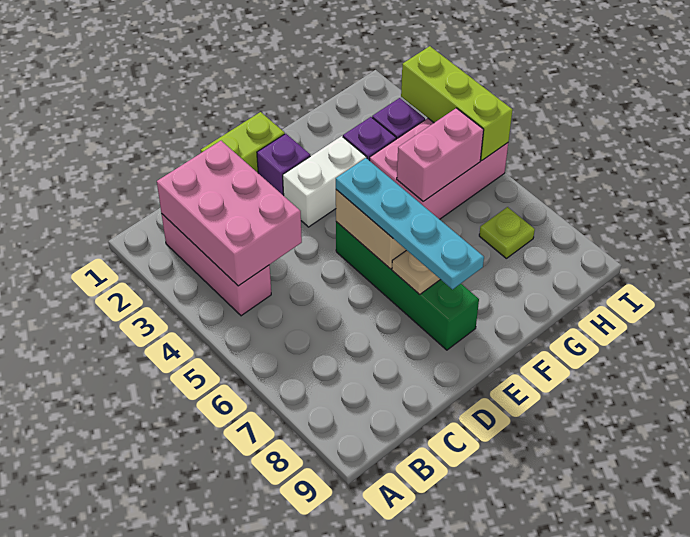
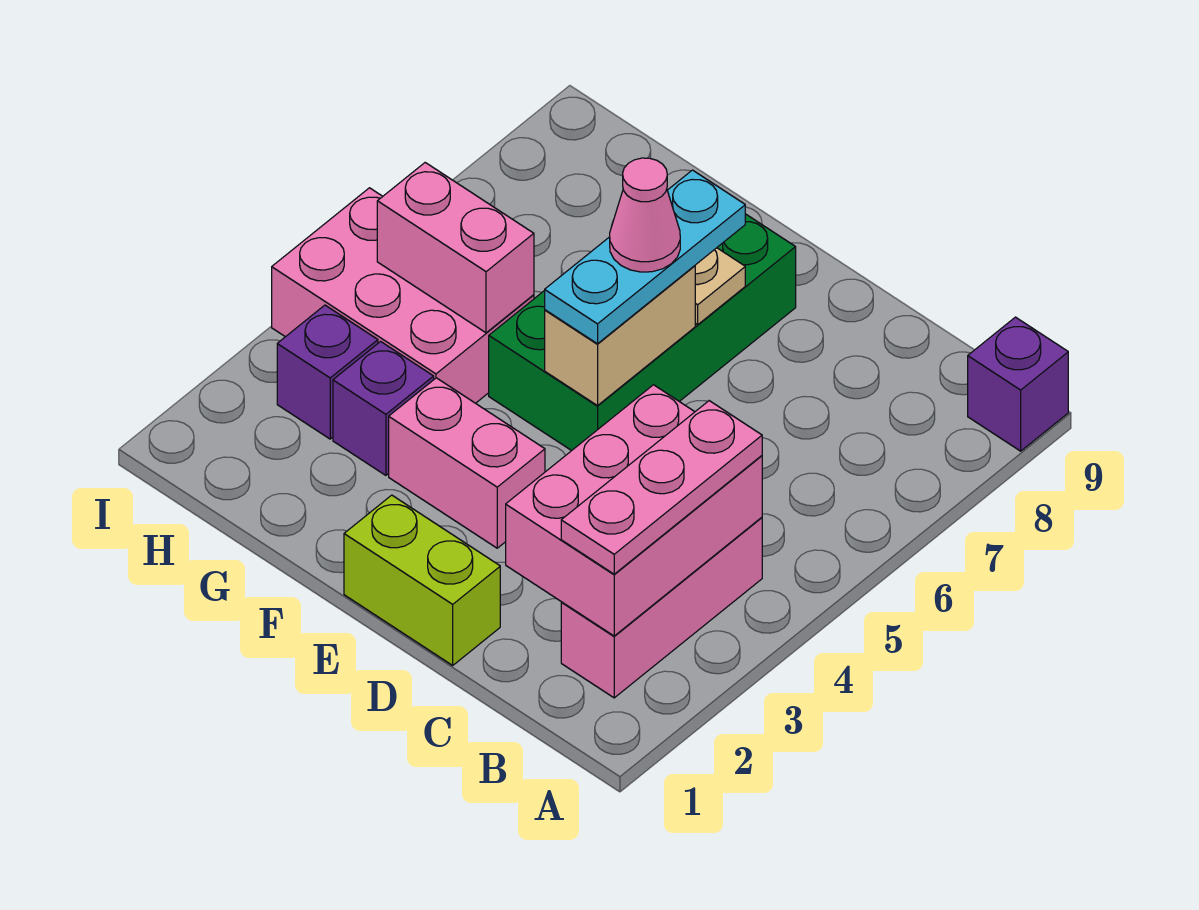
none -> pink 1x3 plate [561,401,762,574]
purple 1x1 brick [257,134,310,196] -> purple 1x1 brick moved to [968,317,1068,451]
white 1x2 brick [283,136,367,227] -> pink 1x2 brick [389,378,545,548]
green 1x4 brick [336,222,479,350] -> green 2x4 brick [489,214,796,451]
cyan 1x4 plate [336,158,484,289] -> cyan 1x3 plate [545,170,745,344]
none -> pink 1x1 cone [610,158,680,272]
lime 1x1 plate [479,207,535,258] -> none
lime 1x3 brick [401,46,513,160] -> none

